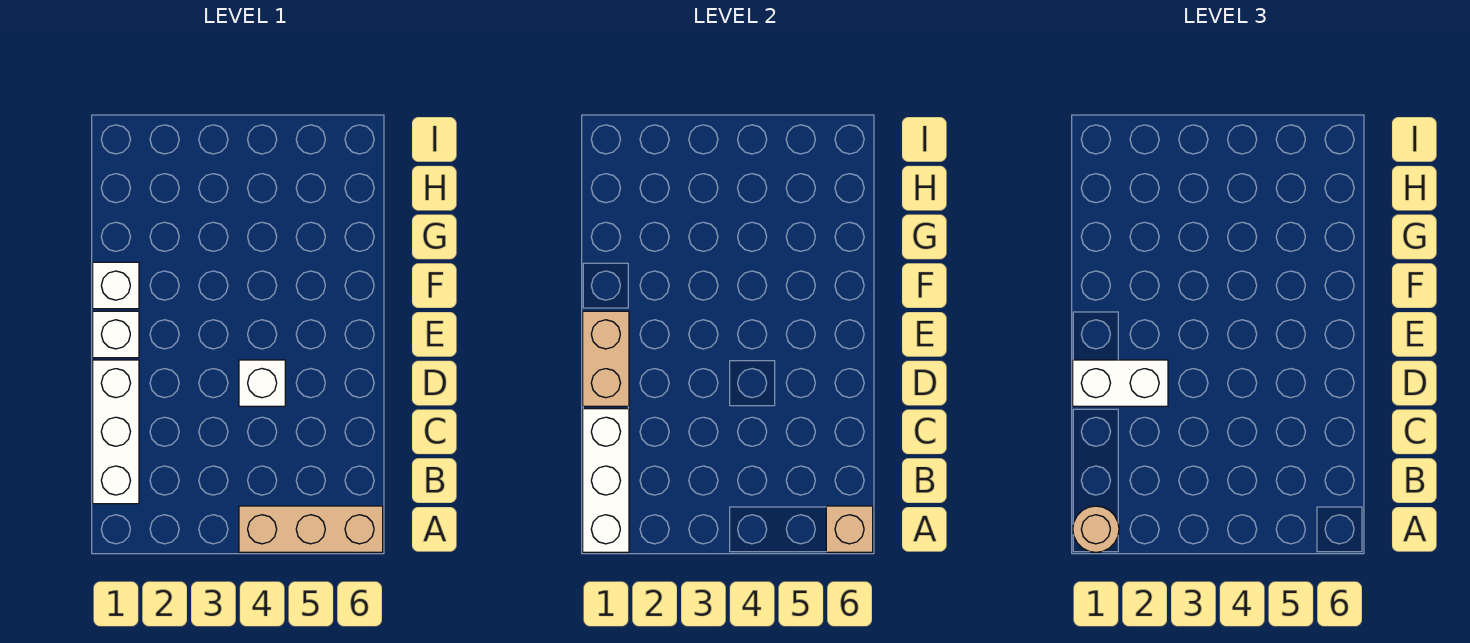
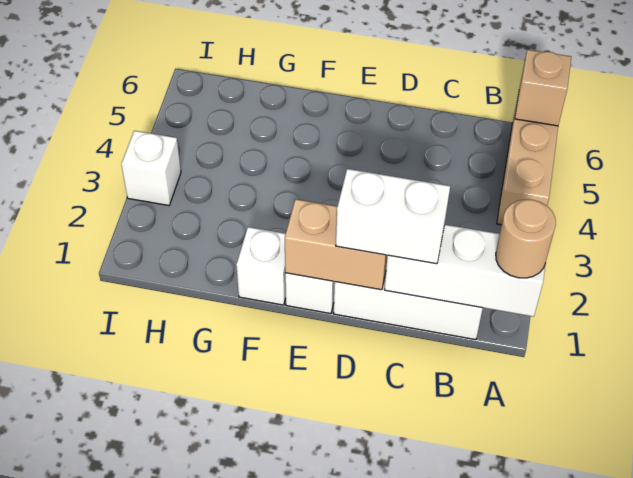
white 1x2 brick [1073,360,1168,406] -> white 1x2 brick turned to [336,169,450,264]
white 1x1 brick [239,360,285,406] -> white 1x1 brick moved to [121,131,181,205]

